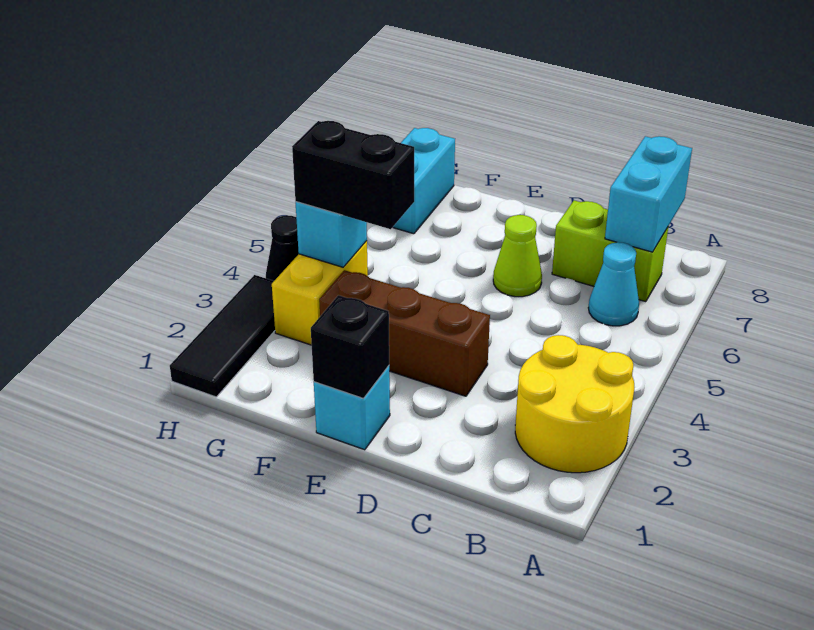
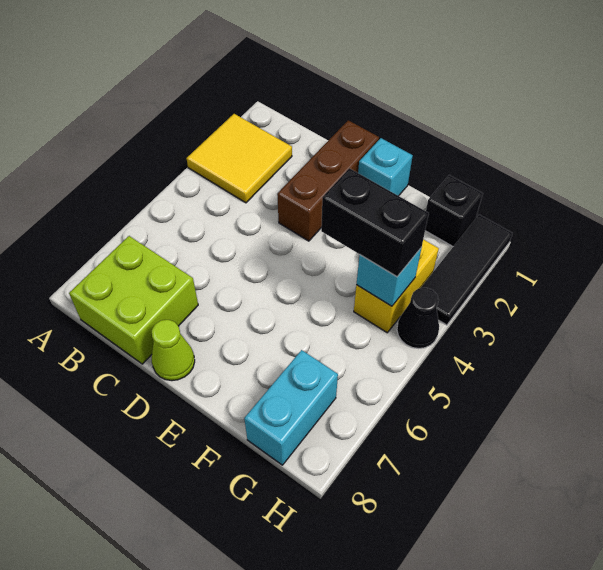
yellow 2x2 round brick [515,335,635,473] -> yellow 2x2 tile [186,114,292,203]
cyan 1x1 cone [588,242,639,326] -> none
lime 1x2 brick [552,200,668,302] -> lime 2x2 brick [69,236,198,364]
cyan 1x2 brick [605,136,692,252] -> none
brown 1x3 brick [319,270,490,396] -> brown 1x3 brick turned to [277,120,379,241]
lime 1x1 cone [493,215,542,297] -> lime 1x1 cone moved to [152,320,195,381]
black 1x1 brick [311,295,389,399] -> black 1x1 brick moved to [425,175,483,246]

